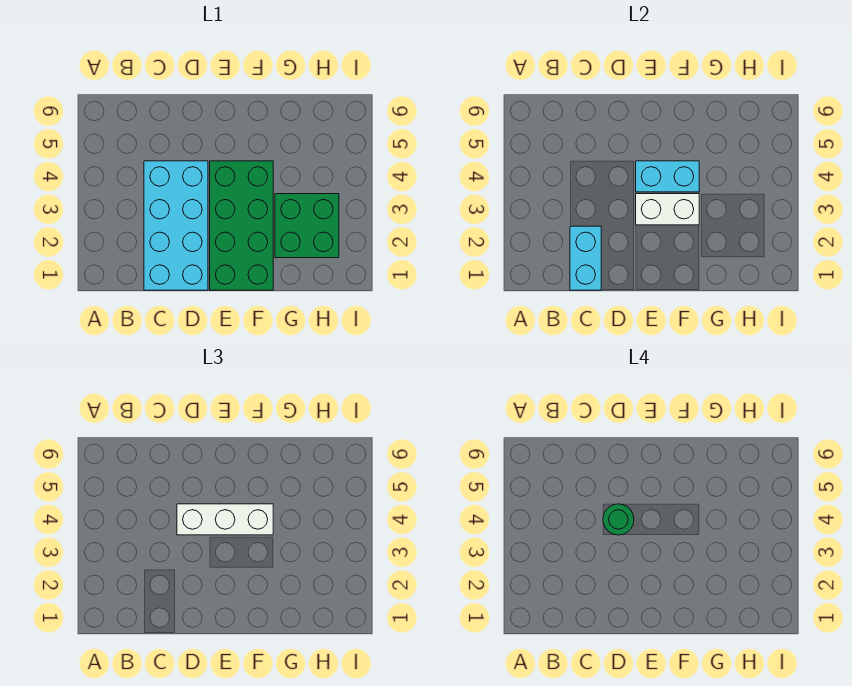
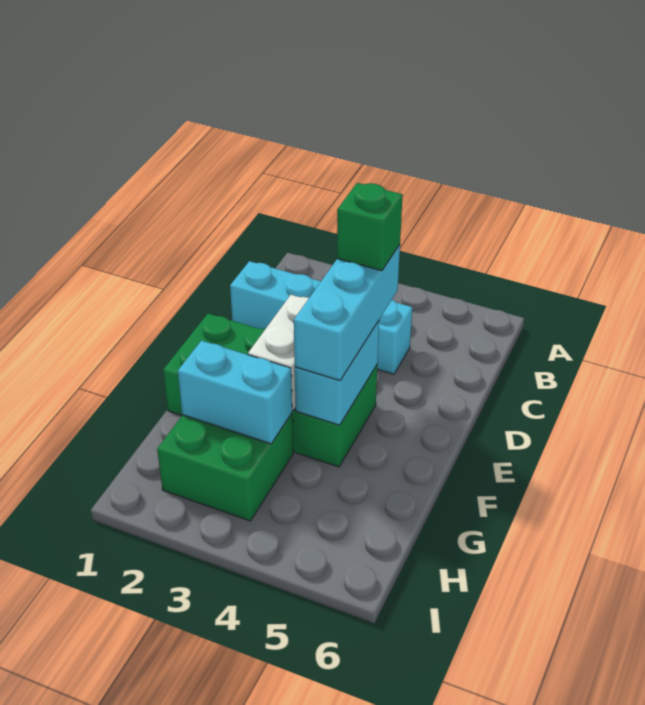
cyan 2x4 brick [144,161,208,290] -> cyan 1x4 brick [230,261,412,374]
cyan 1x2 brick [570,226,601,290] -> cyan 1x2 brick moved to [178,341,292,444]
white 1x3 brick [177,504,273,535] -> cyan 1x3 brick [294,245,400,381]
green 1x1 round brick [603,504,634,535] -> green 1x1 brick [337,183,403,271]

